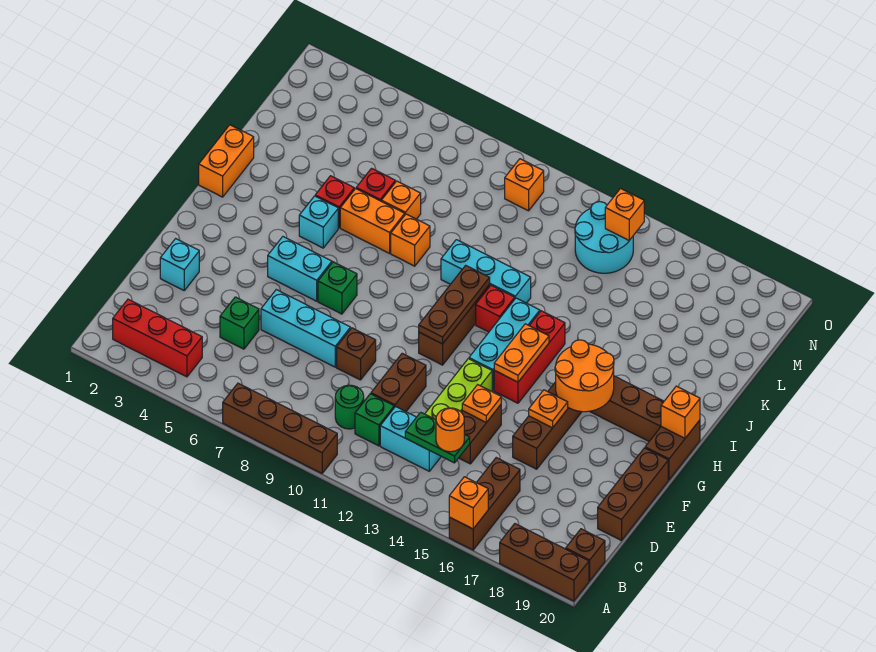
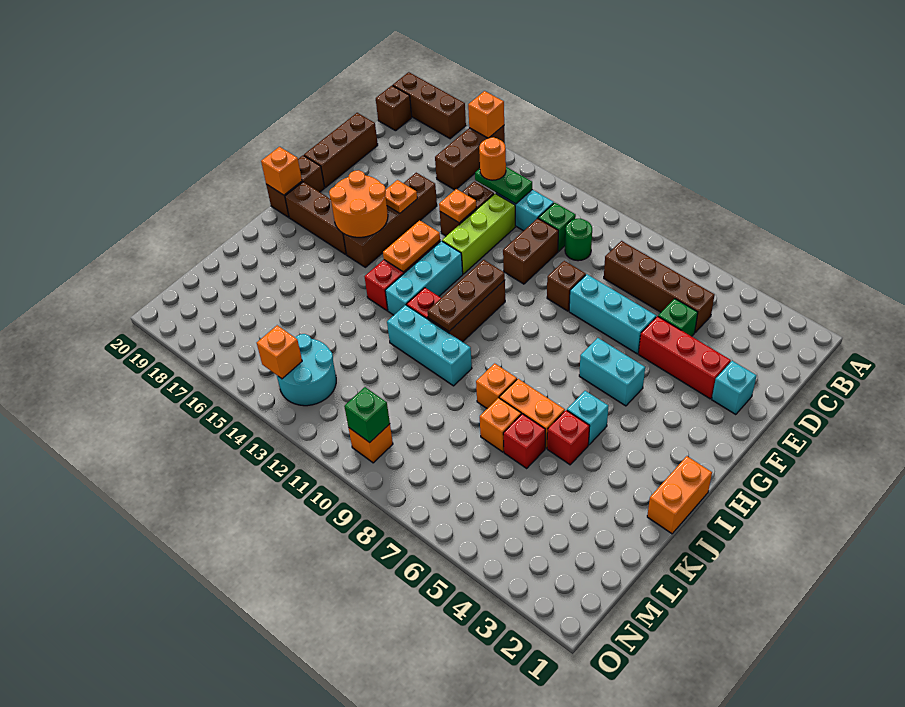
brown 1x4 brick [223,383,337,473] -> brown 1x4 brick moved to [604,241,715,332]
red 1x3 brick [113,299,202,377] -> red 1x3 brick moved to [639,316,731,399]
green 1x1 brick [318,262,357,314] -> green 1x1 brick moved to [344,387,390,442]

